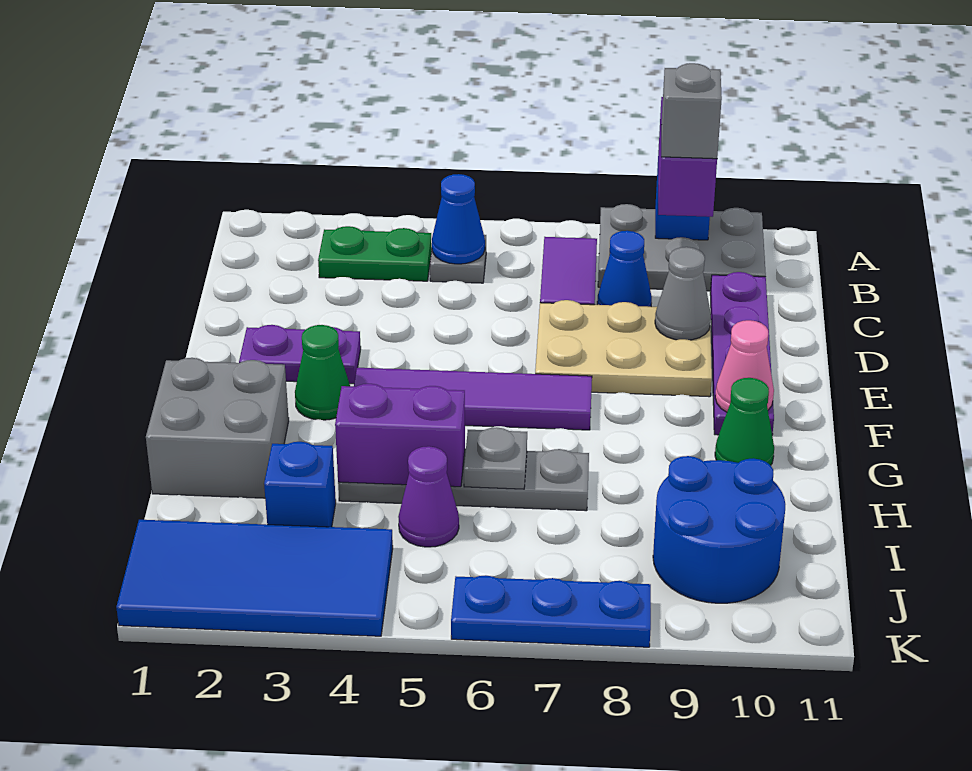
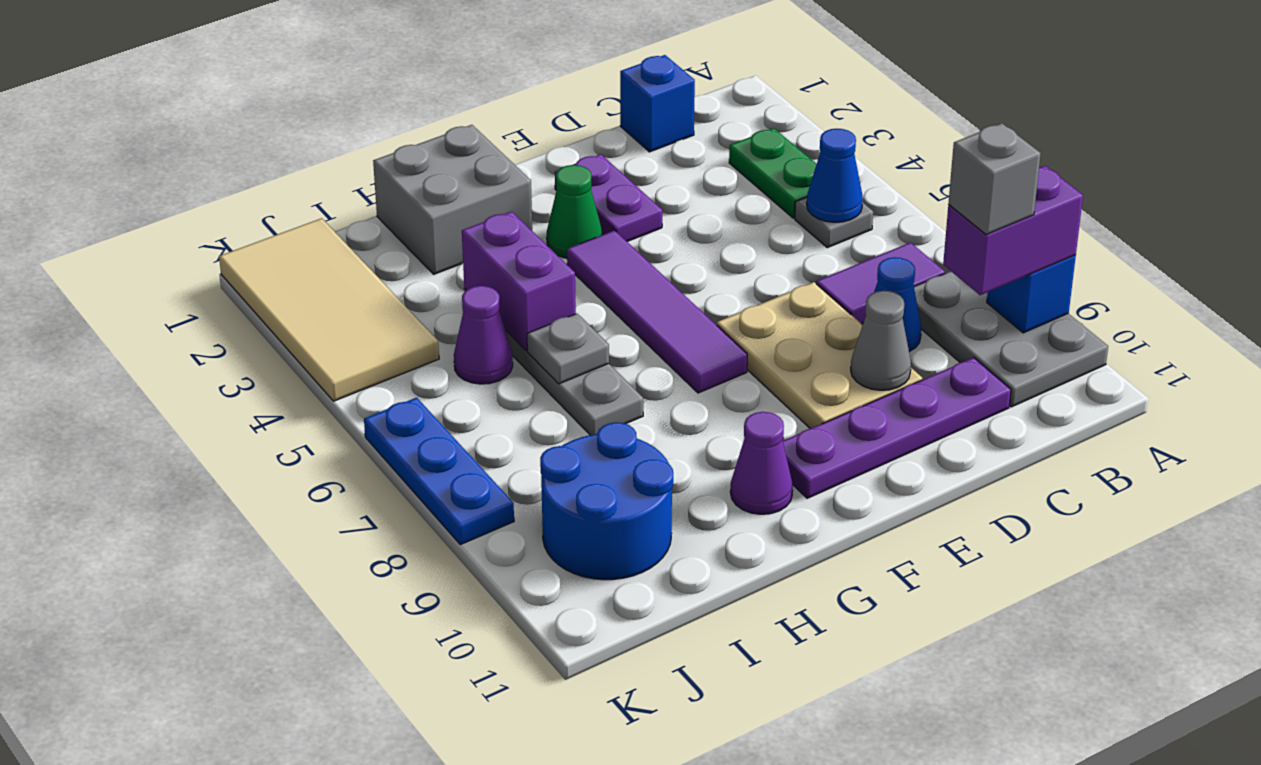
pink 1x1 cone [715,320,774,412] -> none
green 1x1 cone [715,378,774,465] -> purple 1x1 cone [730,412,793,514]
blue 1x1 brick [264,442,336,527] -> blue 1x1 brick moved to [620,55,695,152]
blue 2x4 tile [116,520,393,636] -> tan 2x4 tile [219,218,439,401]

